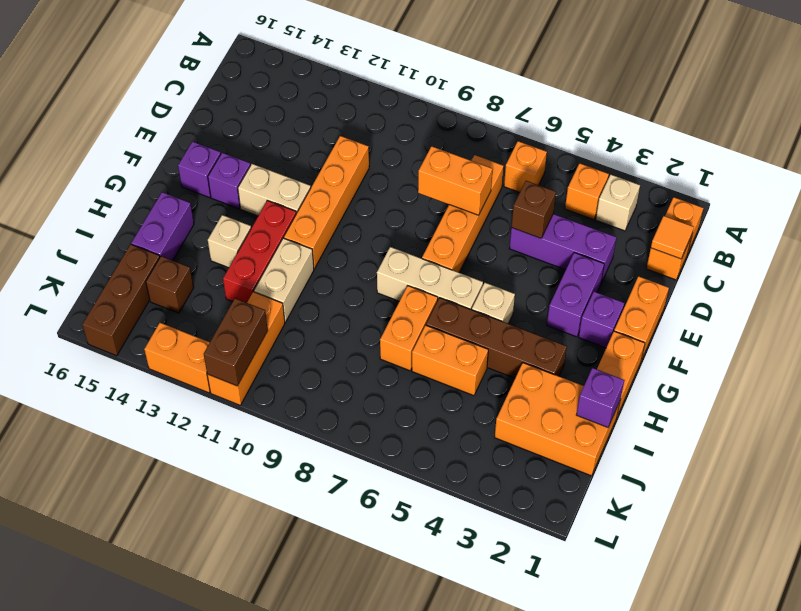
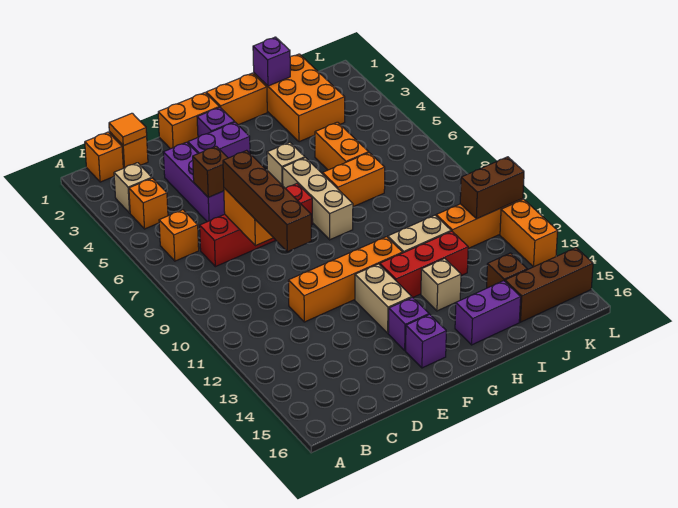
orange 1x4 brick [422,155,504,272] -> red 1x4 brick [200,184,313,267]
brown 1x4 brick [426,298,567,378] -> brown 1x4 brick moved to [223,150,311,252]

